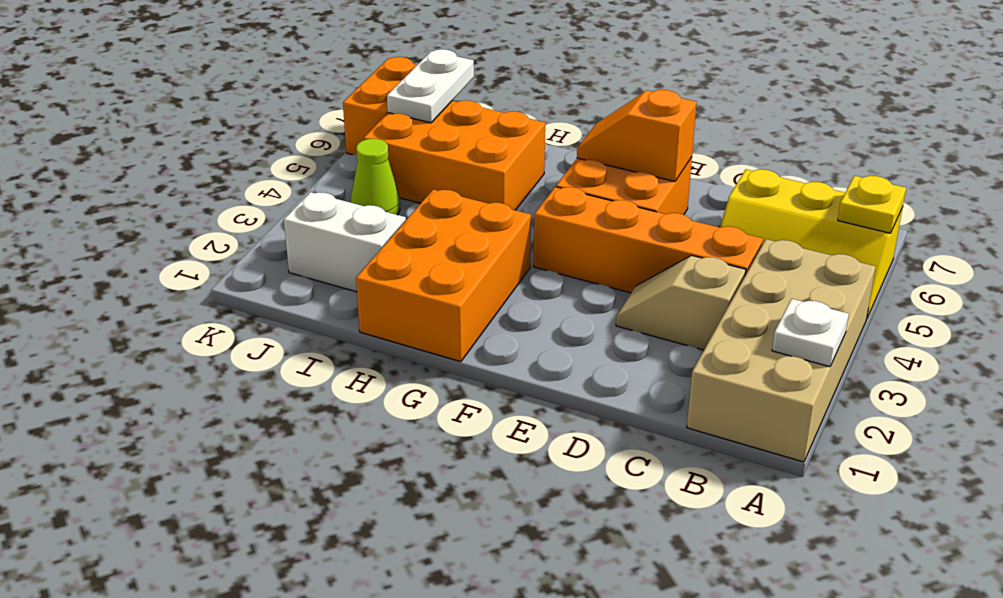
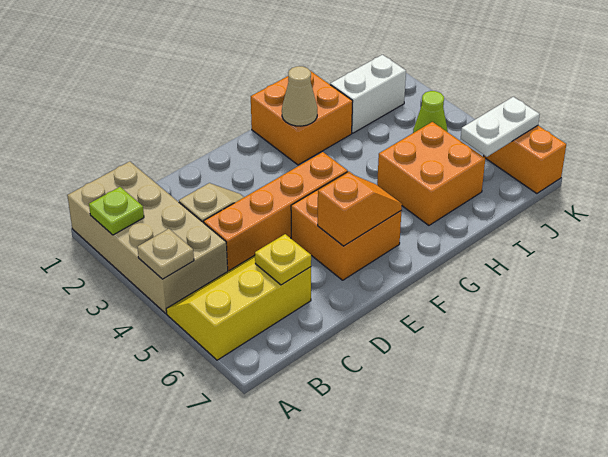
white 1x1 plate [772,299,849,367] -> lime 1x1 plate [89,187,144,235]
none -> tan 1x1 plate [137,229,194,279]
yellow 1x1 plate [838,176,906,233] -> yellow 1x1 plate moved to [255,234,311,285]
orange 2x3 brick [356,189,531,362] -> orange 2x2 brick [251,71,353,165]
none -> tan 1x1 cone [282,66,317,126]
orange 2x3 brick [364,100,545,210] -> orange 2x2 brick [377,122,485,225]
white 1x2 plate [387,49,474,123] -> white 1x2 plate turned to [461,97,540,157]

